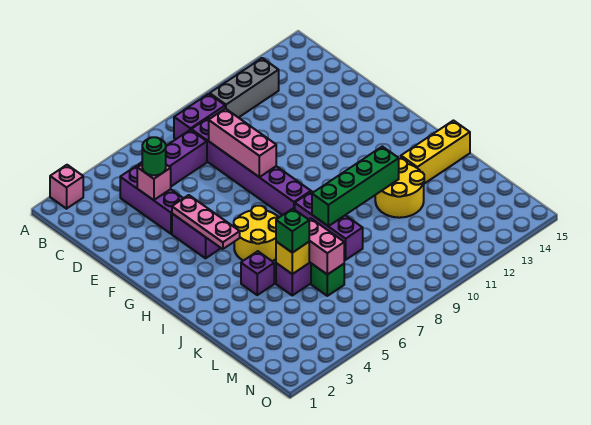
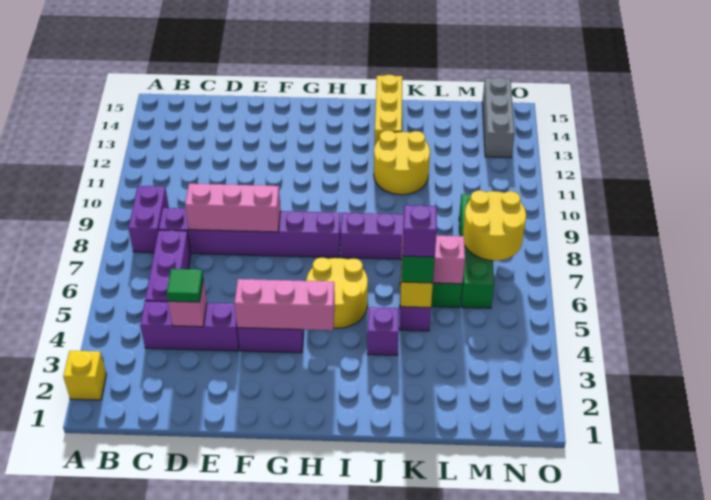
pink 1x1 brick [50,165,83,209] -> yellow 1x1 brick [63,351,106,400]
grey 1x3 brick [210,58,279,118] -> grey 1x3 brick moved to [482,77,515,158]
green 1x1 round brick [142,137,166,175] -> green 1x1 tile [167,269,203,302]
pink 1x3 plate [172,195,240,249] -> pink 1x3 brick [235,279,335,330]
green 1x4 brick [312,146,399,226] -> green 1x4 brick moved to [459,194,494,308]
none -> purple 1x1 brick [403,205,437,257]
none -> yellow 2x2 round brick [463,190,526,261]

